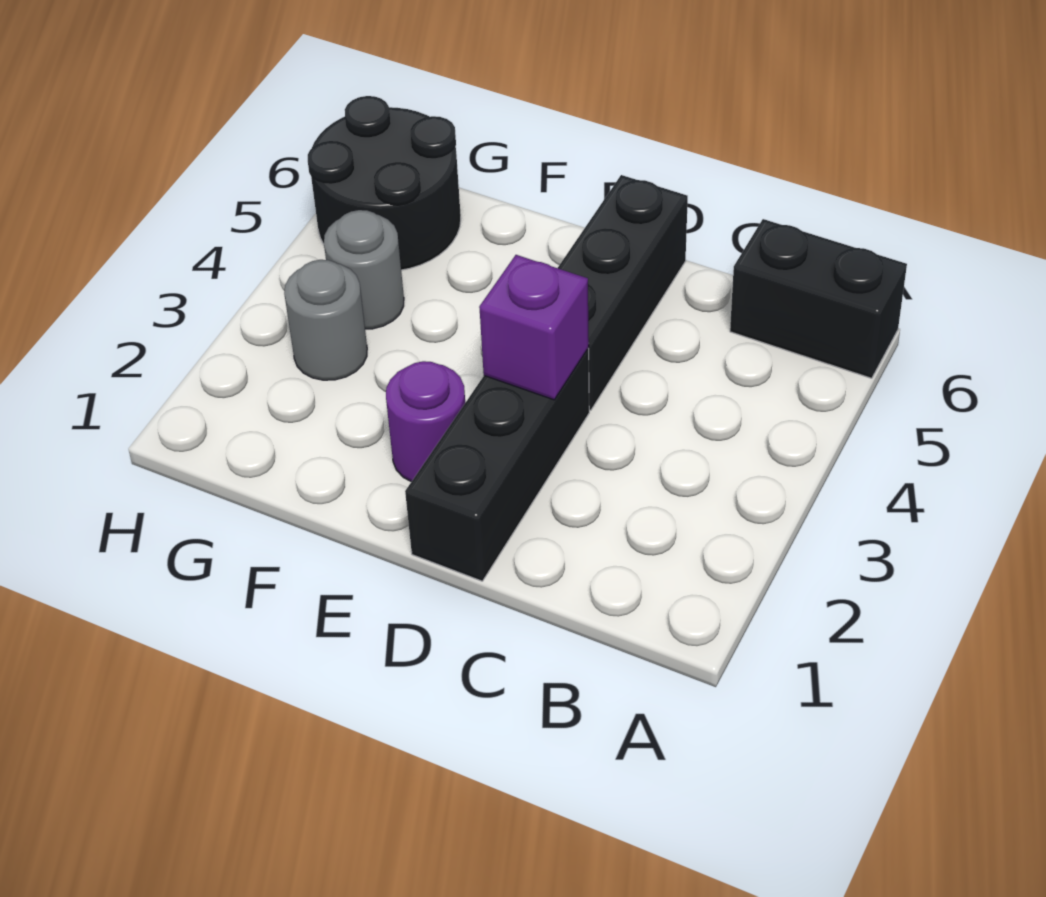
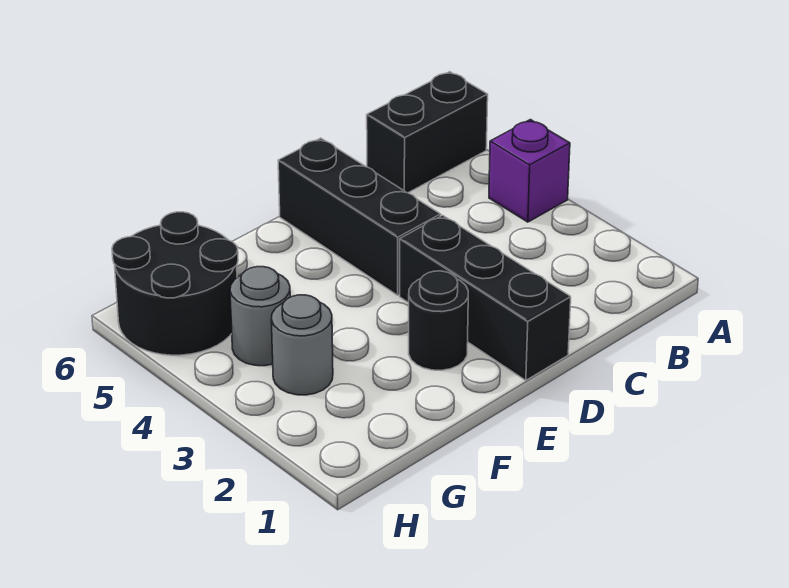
purple 1x1 brick [479,255,589,400] -> purple 1x1 brick moved to [489,120,570,222]
purple 1x1 round brick [386,361,465,482] -> black 1x1 round brick [409,271,468,370]

